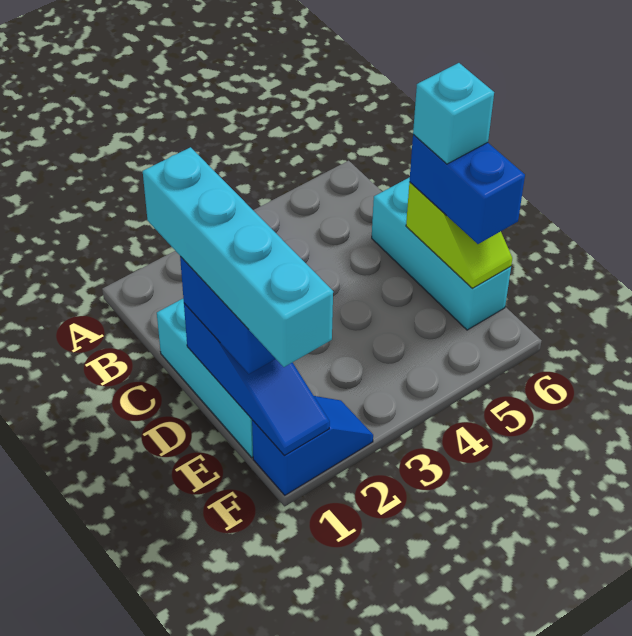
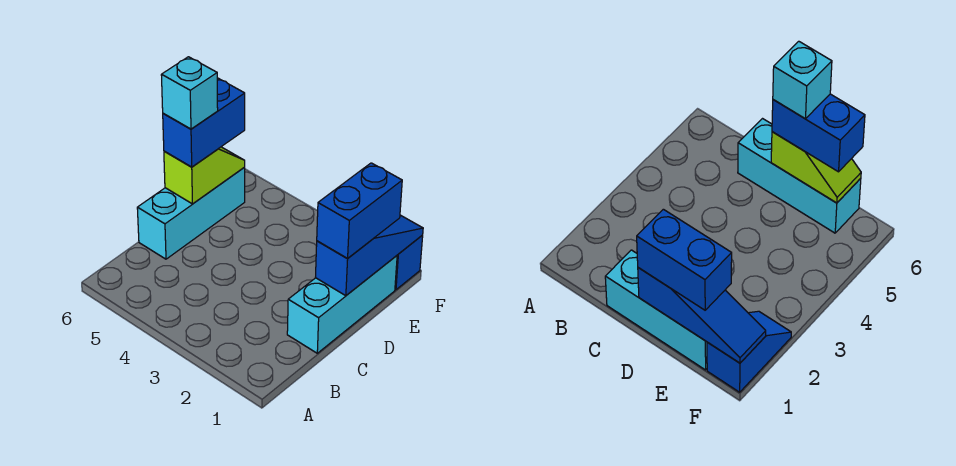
cyan 1x4 brick [143,147,333,367] -> none

